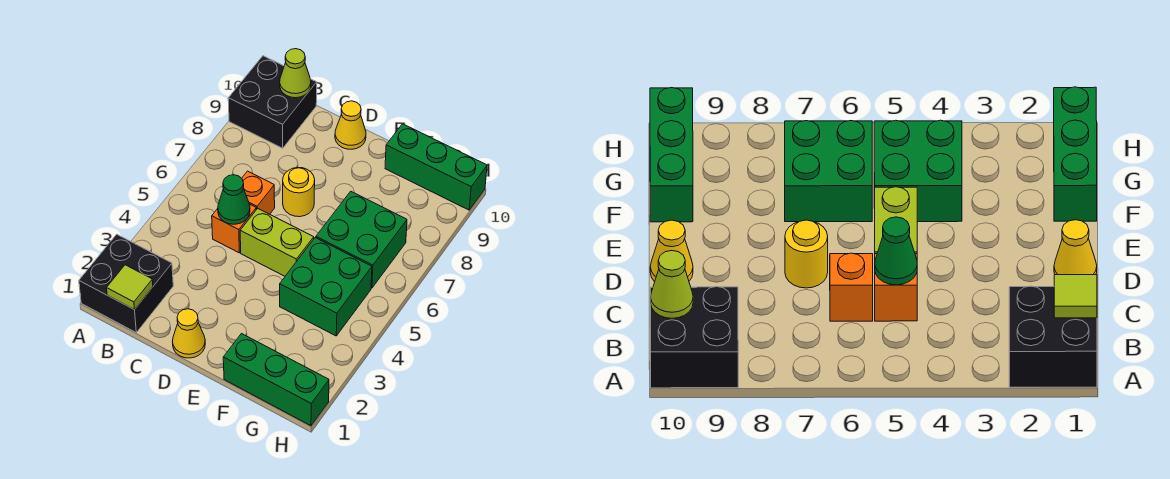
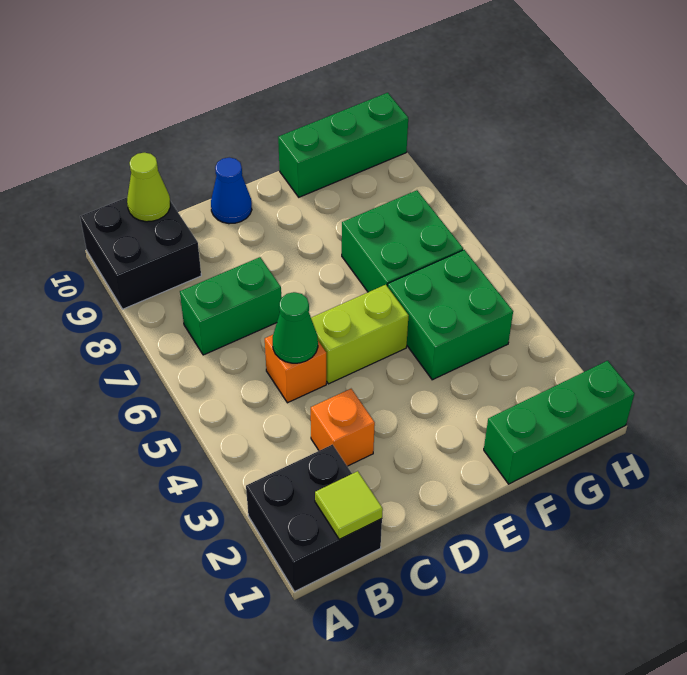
none -> green 1x2 brick [180,257,281,355]
orange 1x1 brick [242,171,275,214] -> orange 1x1 brick moved to [311,389,375,466]
yellow 1x1 cone [172,309,205,358] -> none
yellow 1x1 round brick [283,167,315,217] -> none
yellow 1x1 cone [335,101,366,149] -> blue 1x1 cone [211,158,252,224]

